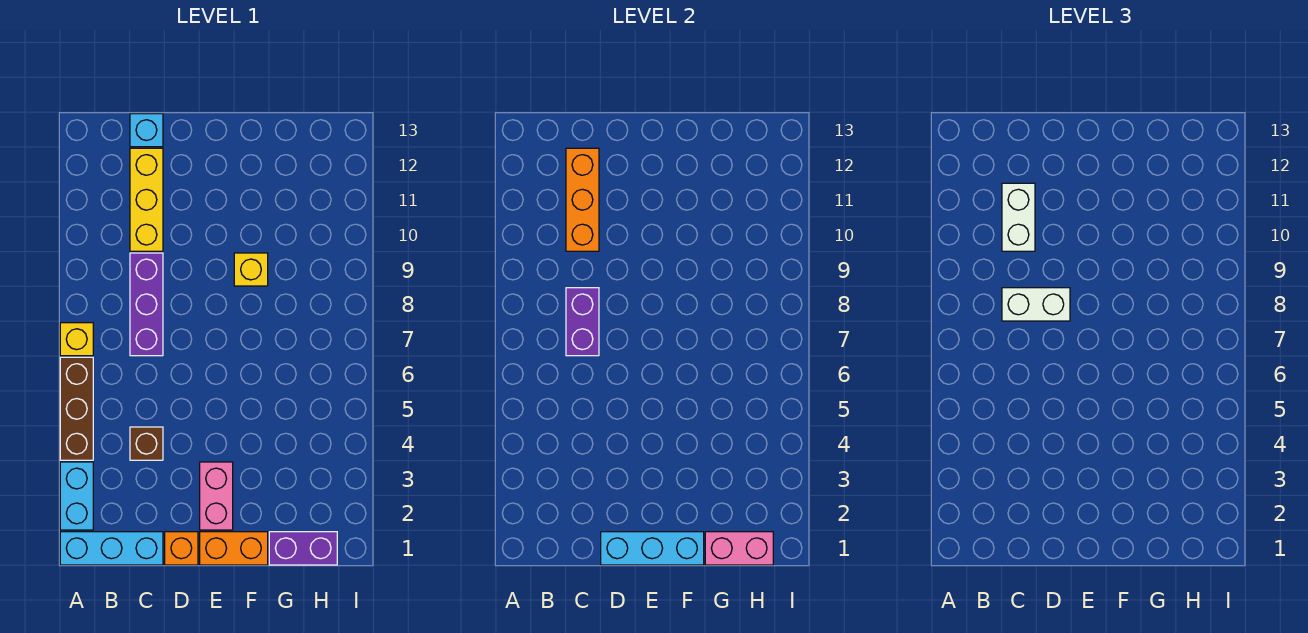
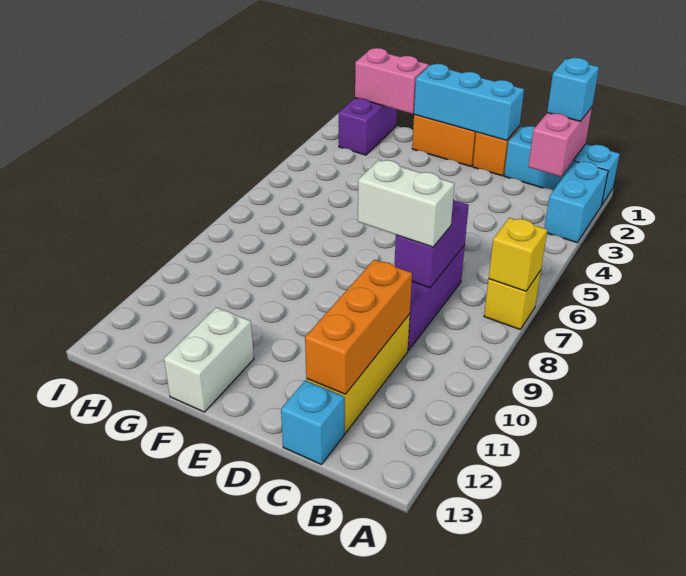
brown 1x3 brick [60,357,93,460] -> none
none -> cyan 1x1 brick [547,58,599,122]
brown 1x1 brick [130,427,163,460] -> none
white 1x2 brick [1002,183,1035,251] -> white 1x2 brick moved to [164,307,254,412]
pink 1x2 brick [200,462,233,530] -> pink 1x2 brick moved to [528,107,592,177]
yellow 1x1 brick [234,253,268,286] -> yellow 1x1 brick moved to [489,218,547,291]
purple 1x2 brick [269,532,337,565] -> purple 1x2 brick turned to [339,98,397,155]

